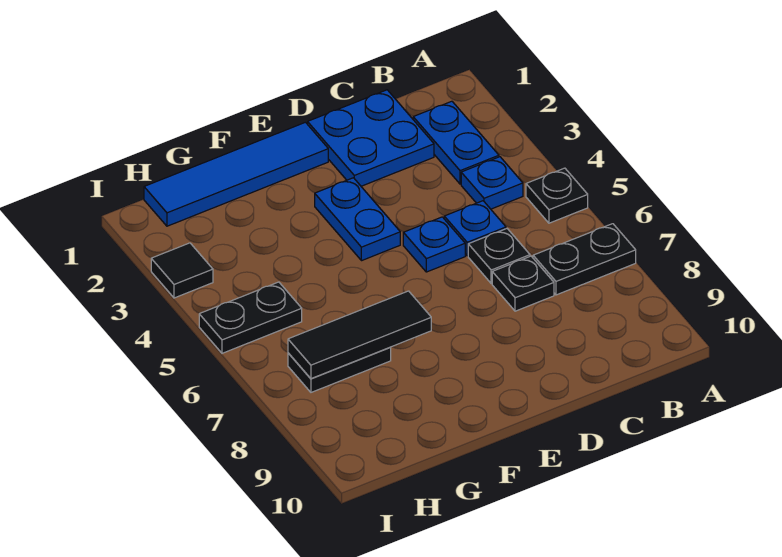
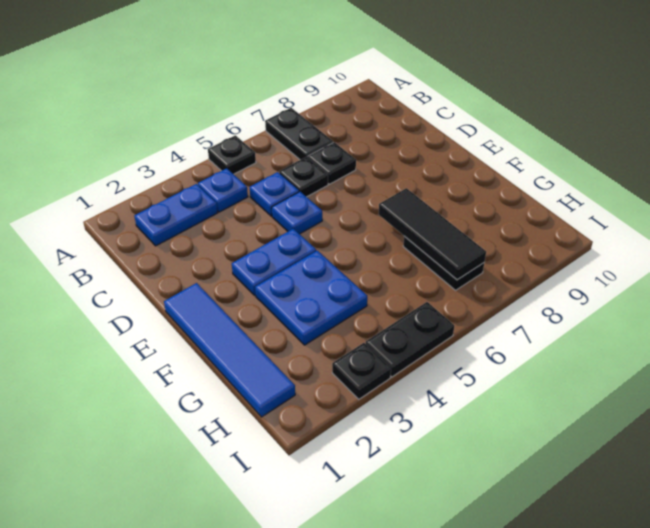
blue 2x2 plate [308,90,434,186] -> blue 2x2 plate moved to [255,251,367,345]
black 1x2 plate [199,282,302,353] -> black 1x2 plate turned to [366,302,454,377]
black 1x1 tile [151,243,213,298] -> black 1x1 plate [332,343,391,399]

